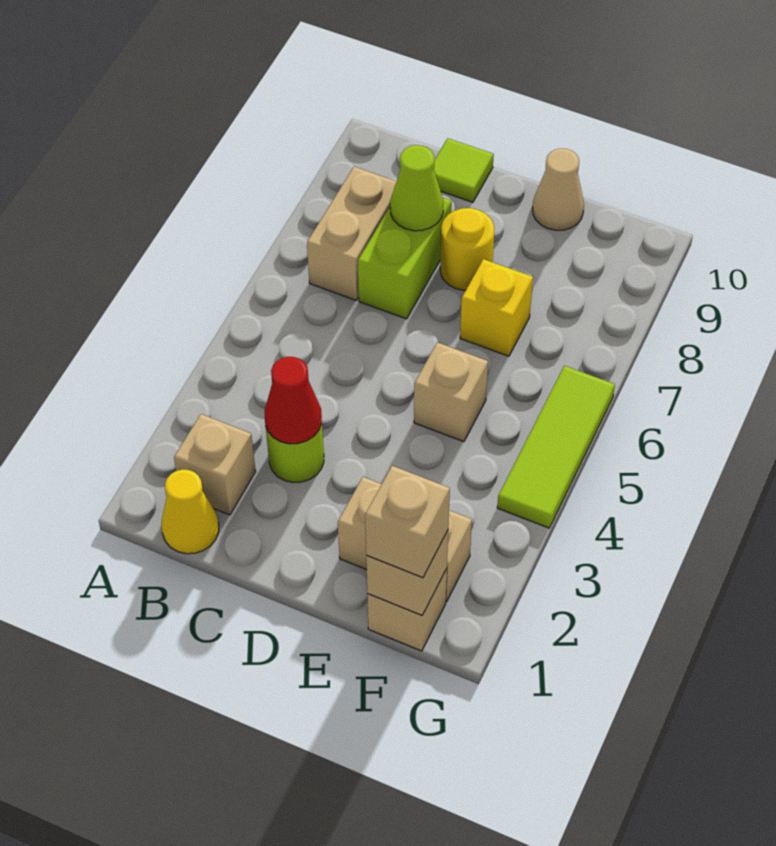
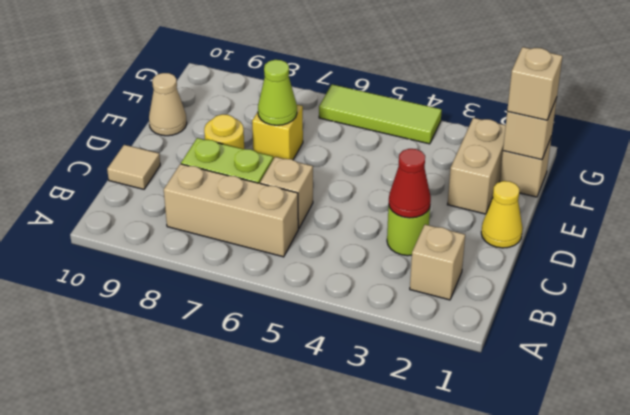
yellow 1x1 cone [161,469,219,554] -> yellow 1x1 cone moved to [481,181,523,248]
tan 1x2 brick [307,167,396,301] -> tan 1x3 brick [164,164,298,257]
lime 1x1 cone [390,145,443,231] -> lime 1x1 cone moved to [258,60,297,125]
lime 1x1 tile [434,138,494,202] -> tan 1x1 tile [107,145,160,189]
tan 1x1 brick [414,342,488,442] -> tan 1x1 brick moved to [260,157,313,229]

